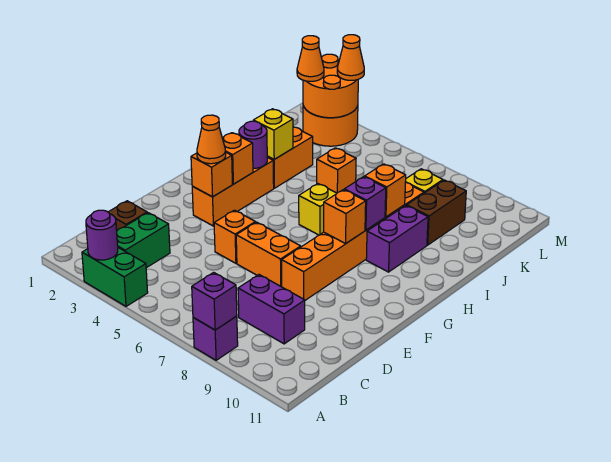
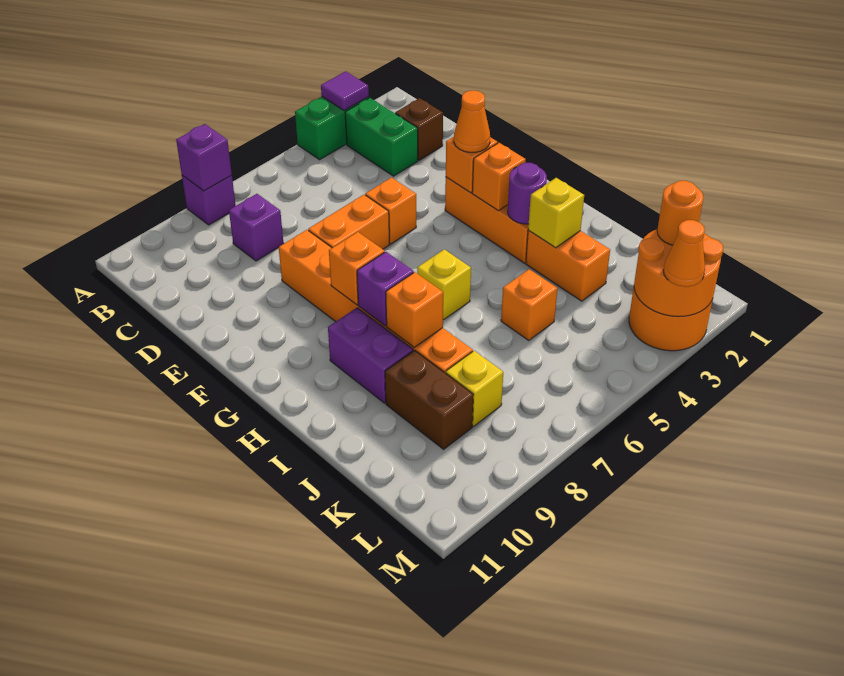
purple 1x1 round brick [86,210,118,260] -> purple 1x1 tile [321,71,369,110]
purple 1x2 brick [238,275,305,344] -> purple 1x1 brick [229,194,284,261]
orange 1x1 cone [297,36,324,81] -> orange 1x1 round brick [657,181,703,245]

